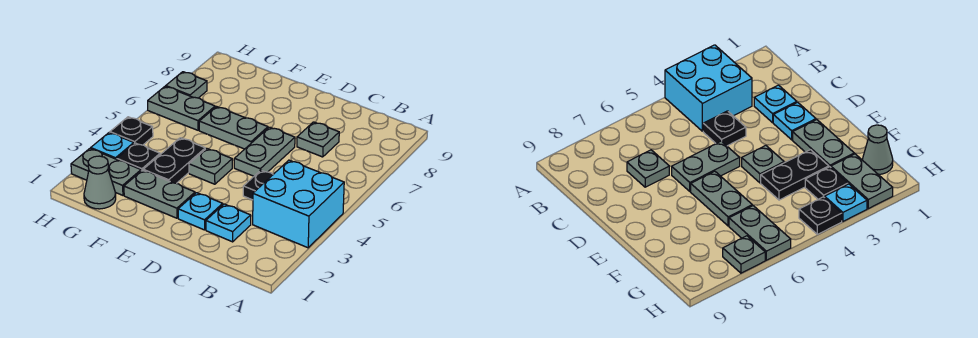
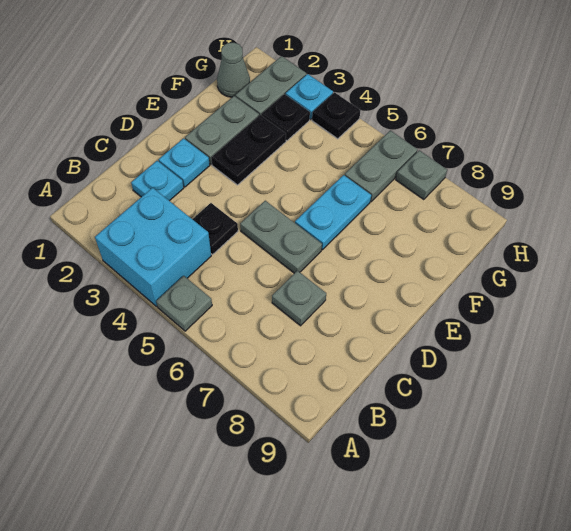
grey 1x1 plate [189,148,232,184] -> grey 1x1 plate moved to [156,276,212,331]
grey 1x2 plate [199,107,268,149] -> cyan 1x2 plate [295,175,371,250]
black 1x2 plate [143,138,205,183] -> black 1x2 plate turned to [211,115,286,185]

